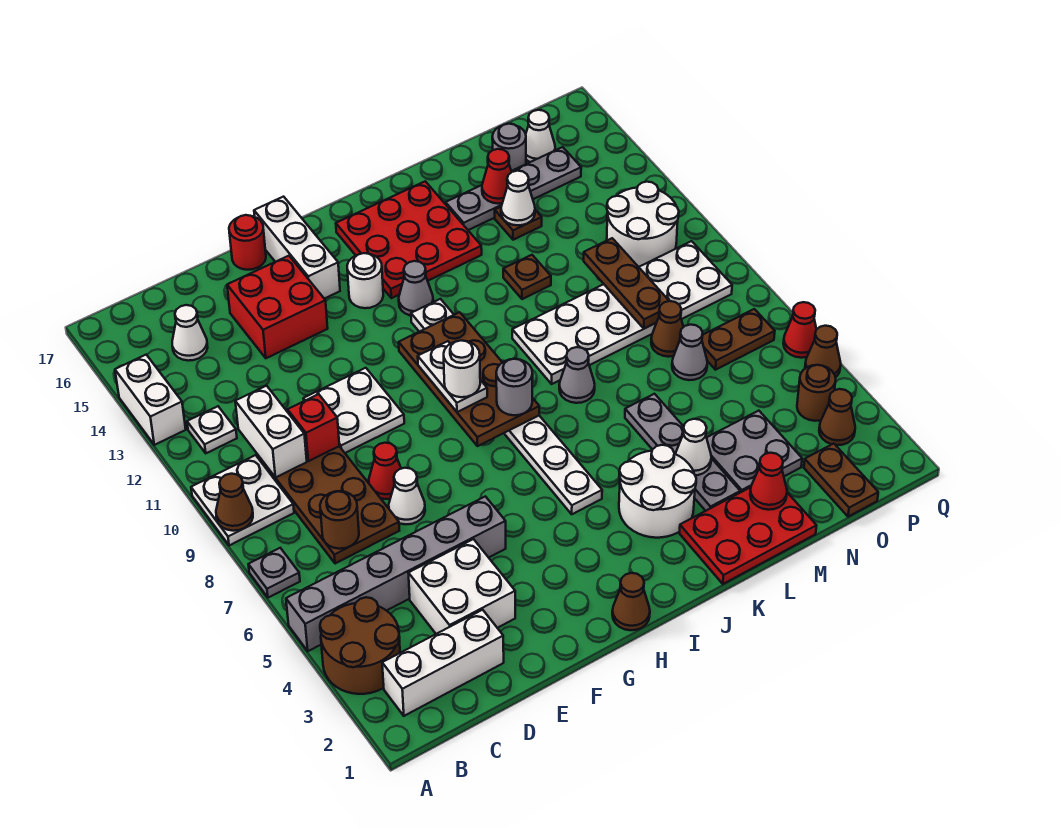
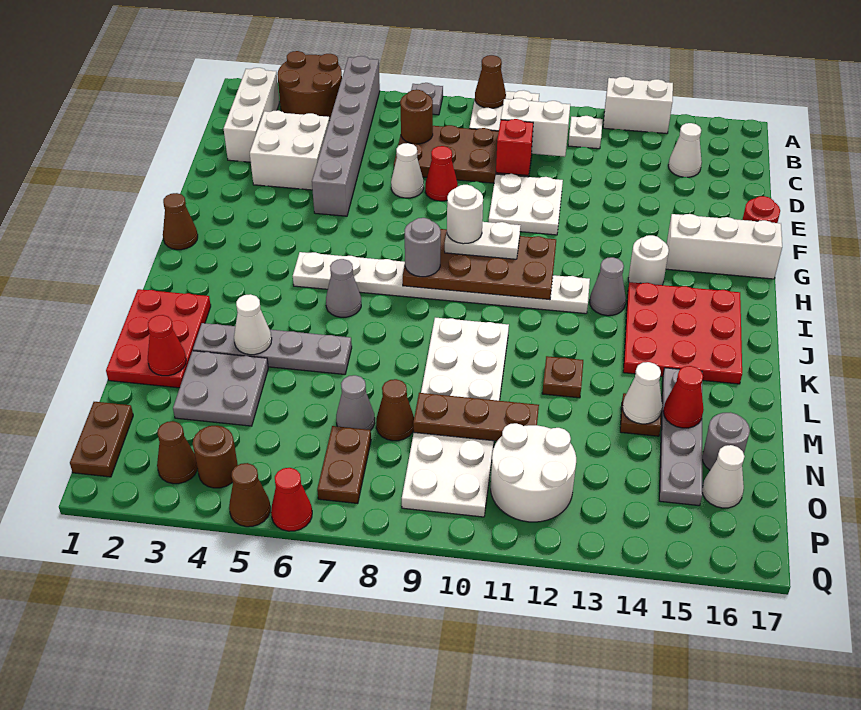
red 2x2 brick [227,256,328,358] -> none
white 2x2 round brick [619,445,696,538] -> none
grey 1x1 cone [559,347,595,403] -> grey 1x1 cone moved to [326,259,361,317]
brown 1x2 plate [804,444,878,517] -> brown 1x2 plate turned to [70,402,133,477]

